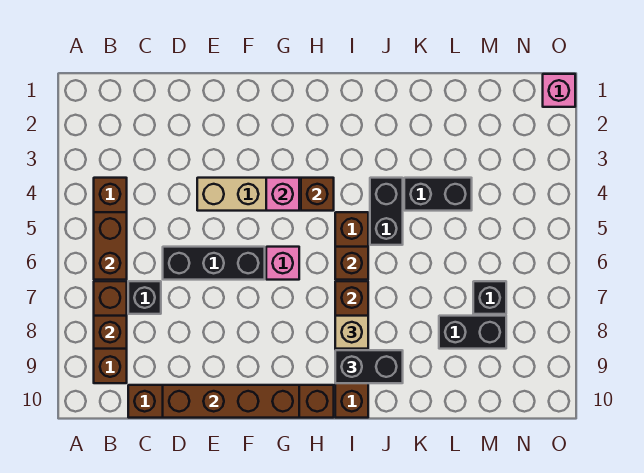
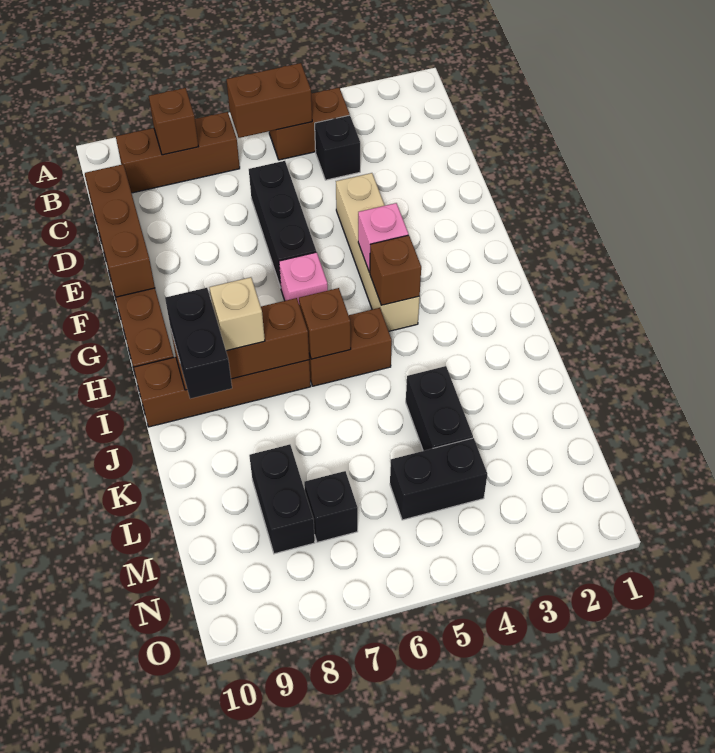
black 1x1 brick [128,281,161,314] -> black 1x1 brick moved to [315,115,360,180]
brown 1x4 brick [163,385,299,418] -> brown 1x3 brick [85,164,155,297]
black 1x2 brick [370,178,403,245] -> black 1x2 brick moved to [390,438,487,520]
pink 1x1 brick [543,74,575,107] -> none

